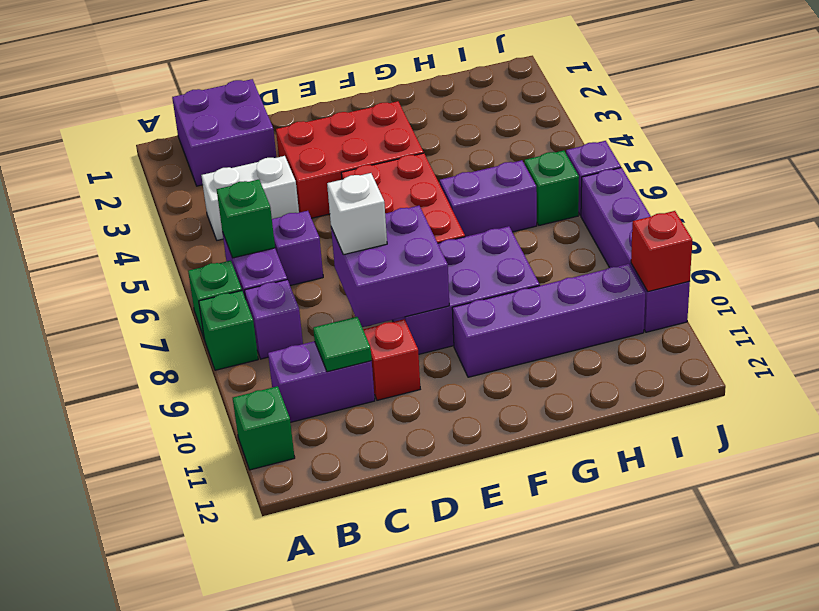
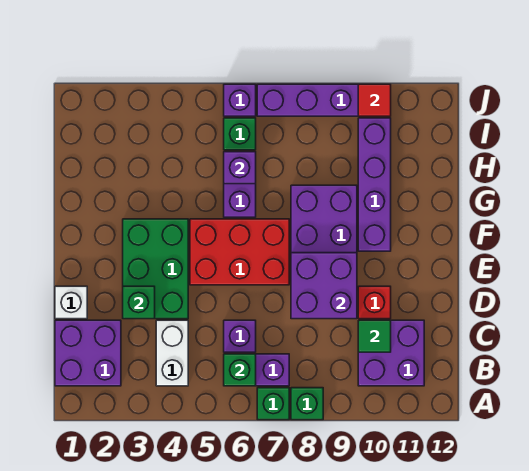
green 1x1 brick [233,386,295,470] -> green 1x1 brick moved to [123,286,155,319]
purple 1x1 brick [244,280,303,359] -> purple 1x1 brick moved to [224,152,256,184]
purple 1x2 brick [268,341,375,422] -> purple 2x2 brick [358,320,424,386]
red 2x3 brick [276,101,424,218] -> green 2x3 brick [123,219,188,319]
white 1x1 brick [327,173,387,255] -> white 1x1 brick moved to [55,286,87,319]
red 1x1 brick [631,211,692,292] -> red 1x1 tile [358,84,391,116]

